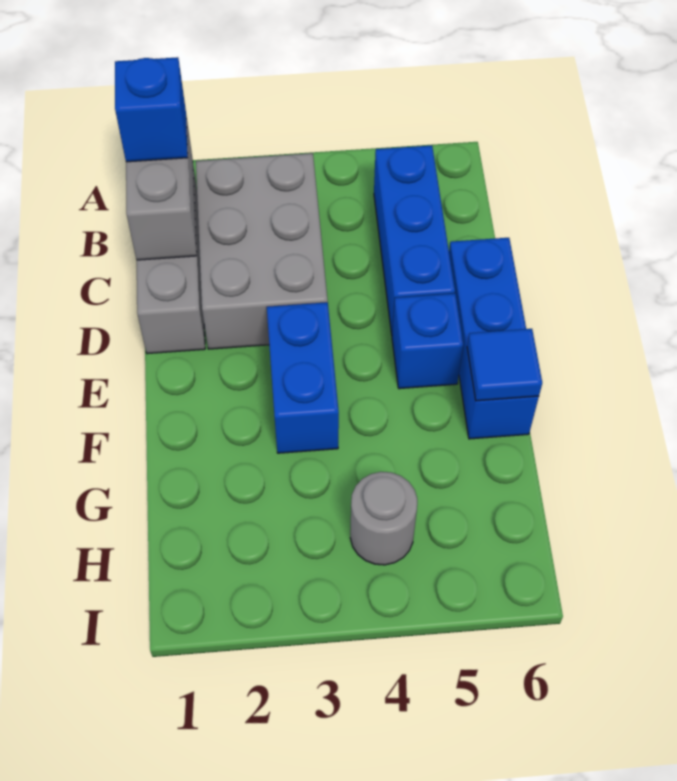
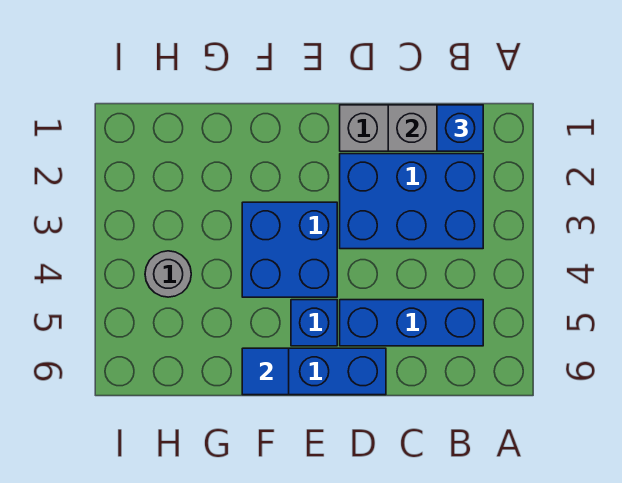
grey 2x3 brick [196,153,328,349] -> blue 2x3 brick [340,154,483,249]
blue 1x2 brick [267,302,339,453] -> blue 2x2 brick [242,202,337,297]

